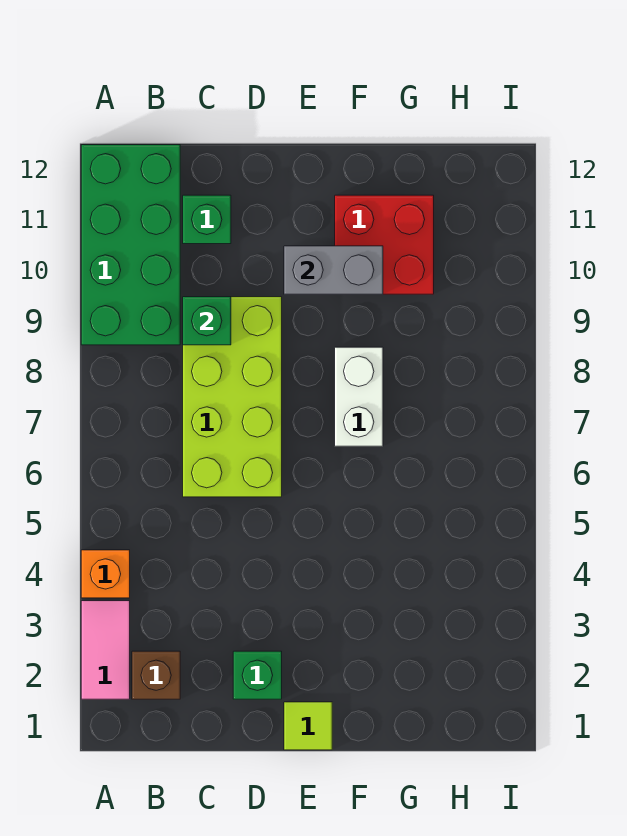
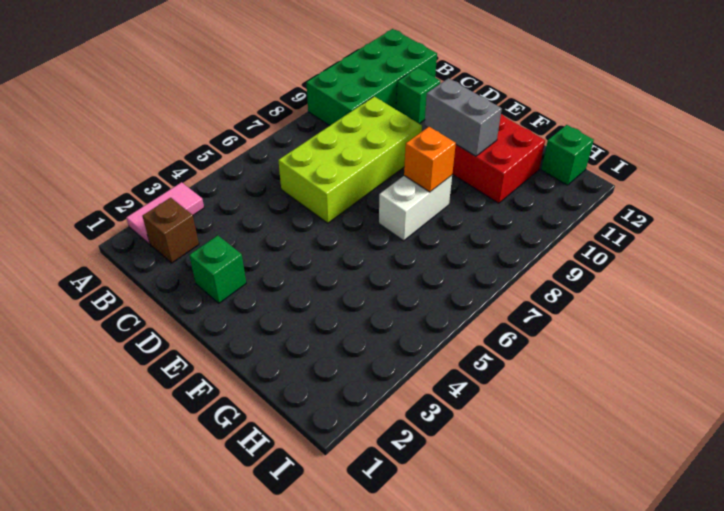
orange 1x1 brick [81,550,130,598] -> orange 1x1 brick moved to [404,127,456,192]
green 1x1 brick [183,297,231,345] -> green 1x1 brick moved to [541,125,594,185]
lime 1x1 tile [284,702,332,750] -> none

